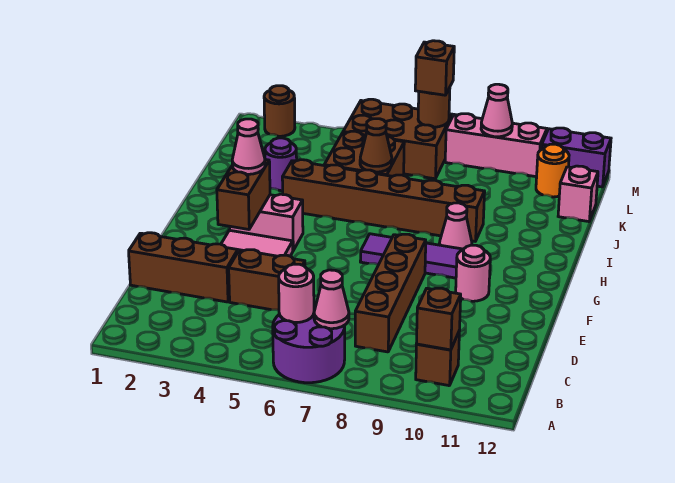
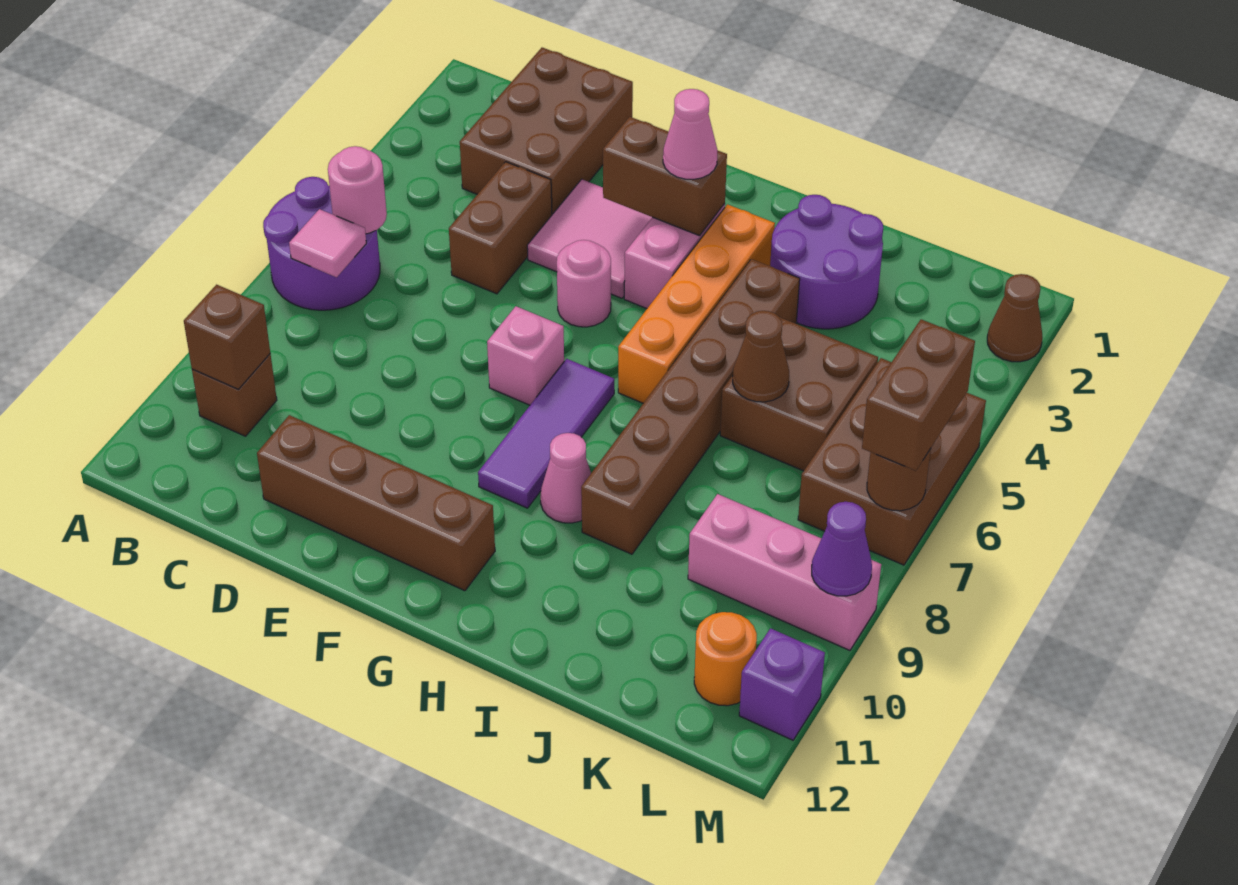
pink 1x1 cone [314,270,349,329] -> pink 1x1 tile [289,209,366,277]
brown 1x4 brick [355,234,426,352] -> brown 1x4 brick moved to [257,415,495,591]
brown 1x3 brick [129,233,238,302] -> brown 2x3 brick [460,48,633,214]
pink 1x1 round brick [456,245,490,301] -> pink 1x1 round brick moved to [557,240,611,327]
none -> orange 1x4 brick [618,204,775,403]
purple 1x1 round brick [265,138,297,191] -> purple 2x2 round brick [770,195,883,329]
pink 1x1 brick [558,166,598,222] -> pink 1x1 brick moved to [487,306,564,405]
brown 1x1 round brick [264,86,295,136] -> brown 1x1 cone [987,274,1042,362]
brown 1x1 brick [415,41,454,95] -> brown 1x2 brick [862,319,975,471]
pink 1x3 brick [445,114,547,177] -> pink 1x3 brick turned to [688,494,881,650]
pink 1x1 cone [481,84,512,137] -> purple 1x1 cone [812,502,872,596]
purple 1x2 brick [542,128,611,187] -> purple 1x1 brick [739,628,825,740]

